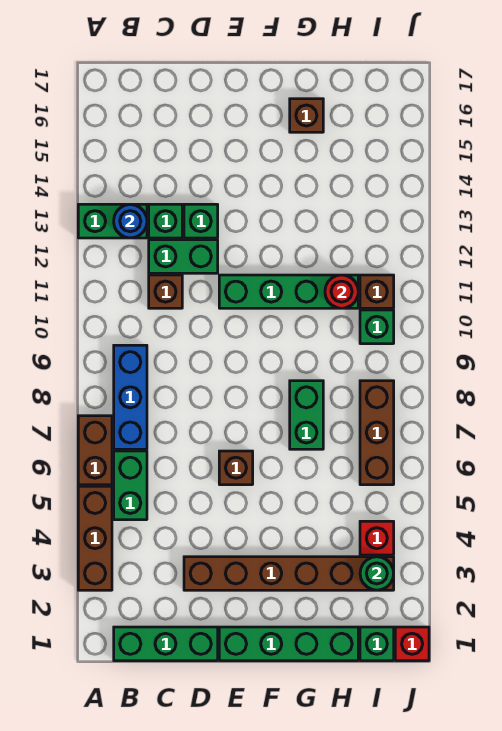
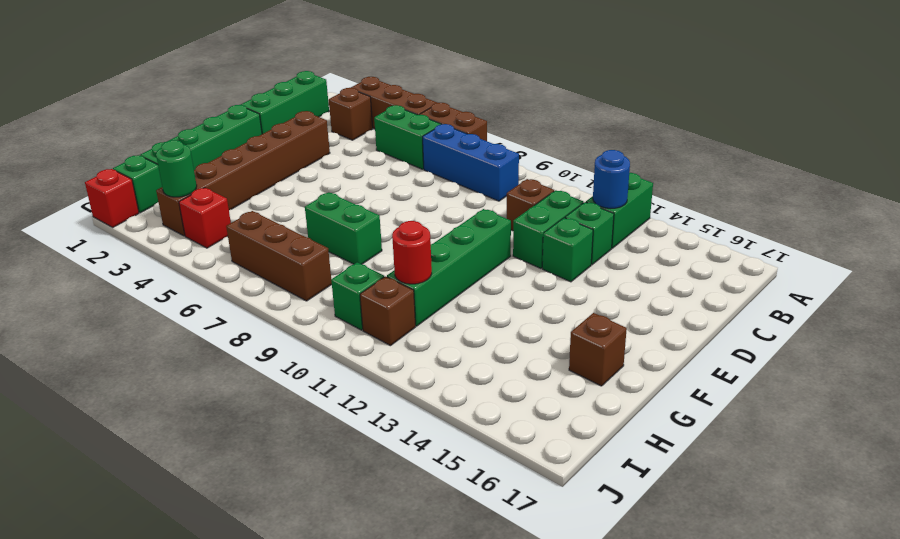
brown 1x1 brick [219,451,253,485] -> brown 1x1 brick moved to [328,88,373,140]

